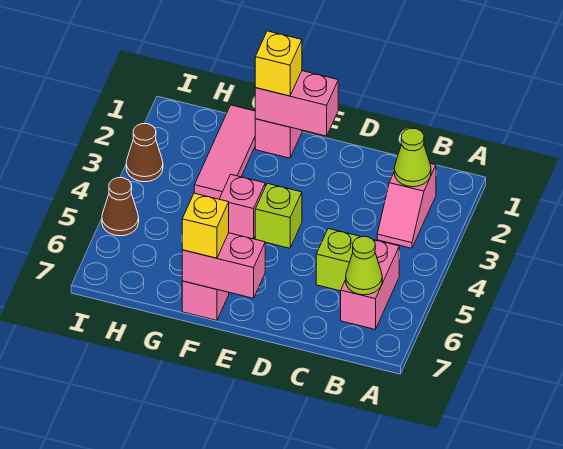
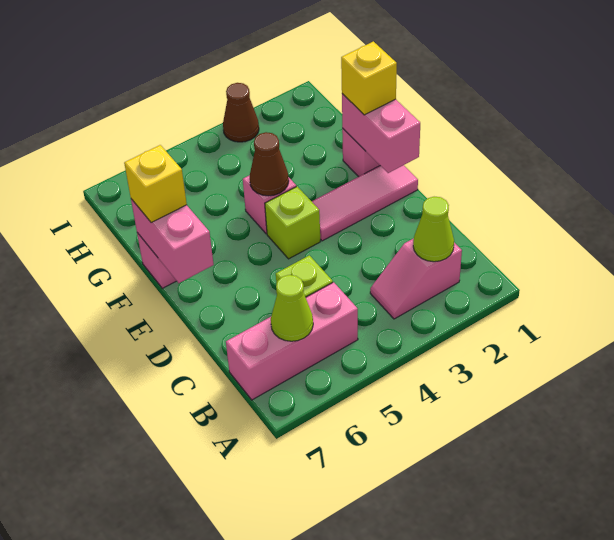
pink 1x2 brick [341,240,399,329] -> pink 1x3 brick [226,282,358,400]
pink 1x3 tile [194,105,255,199] -> pink 1x3 tile moved to [312,165,418,241]
brown 1x1 cone [102,178,139,236] -> brown 1x1 cone moved to [250,132,289,196]

